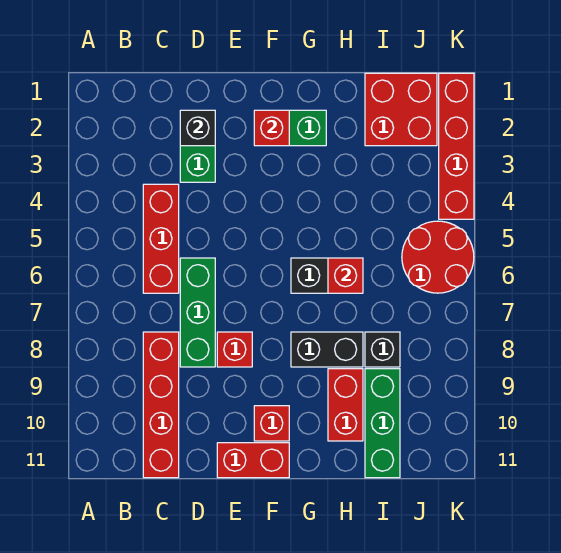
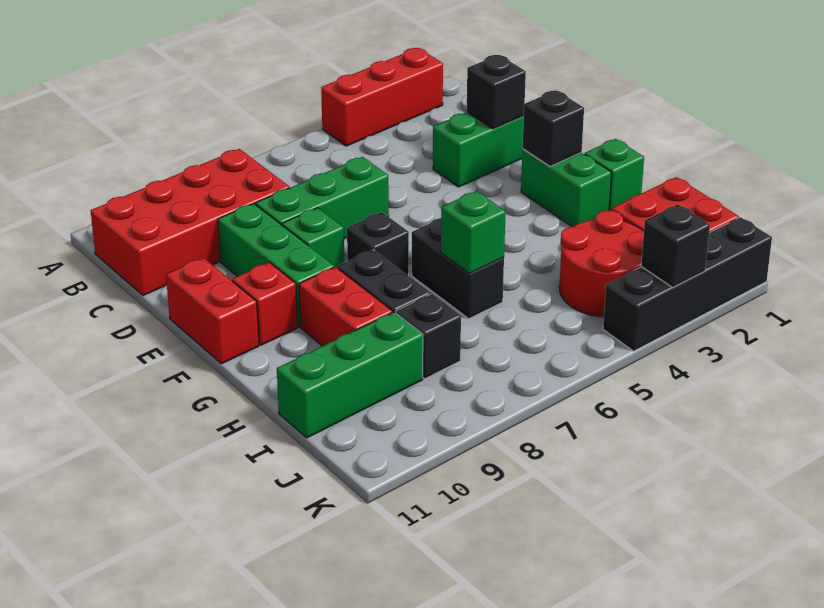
red 1x3 brick [143,184,179,293] -> red 1x3 brick moved to [321,48,443,146]
red 1x4 brick [143,332,179,478] -> red 2x4 brick [91,149,290,296]
none -> green 1x3 brick [218,204,334,327]
red 1x1 brick [217,332,252,367] -> green 1x1 brick [282,208,345,267]
red 1x1 brick [254,110,289,146] -> black 1x1 brick [523,90,584,166]
none -> black 1x1 brick [347,212,409,276]
none -> green 1x1 brick [585,139,644,211]
red 1x1 brick [328,258,363,293] -> green 1x1 brick [441,191,506,273]
red 1x2 brick [328,369,363,441] -> red 1x2 brick turned to [299,267,393,346]
red 2x2 round brick [402,221,474,293] -> red 2x2 round brick moved to [559,210,644,317]
red 1x4 brick [439,73,474,219] -> black 1x4 brick [603,217,772,351]
none -> black 1x1 brick [641,204,710,287]

